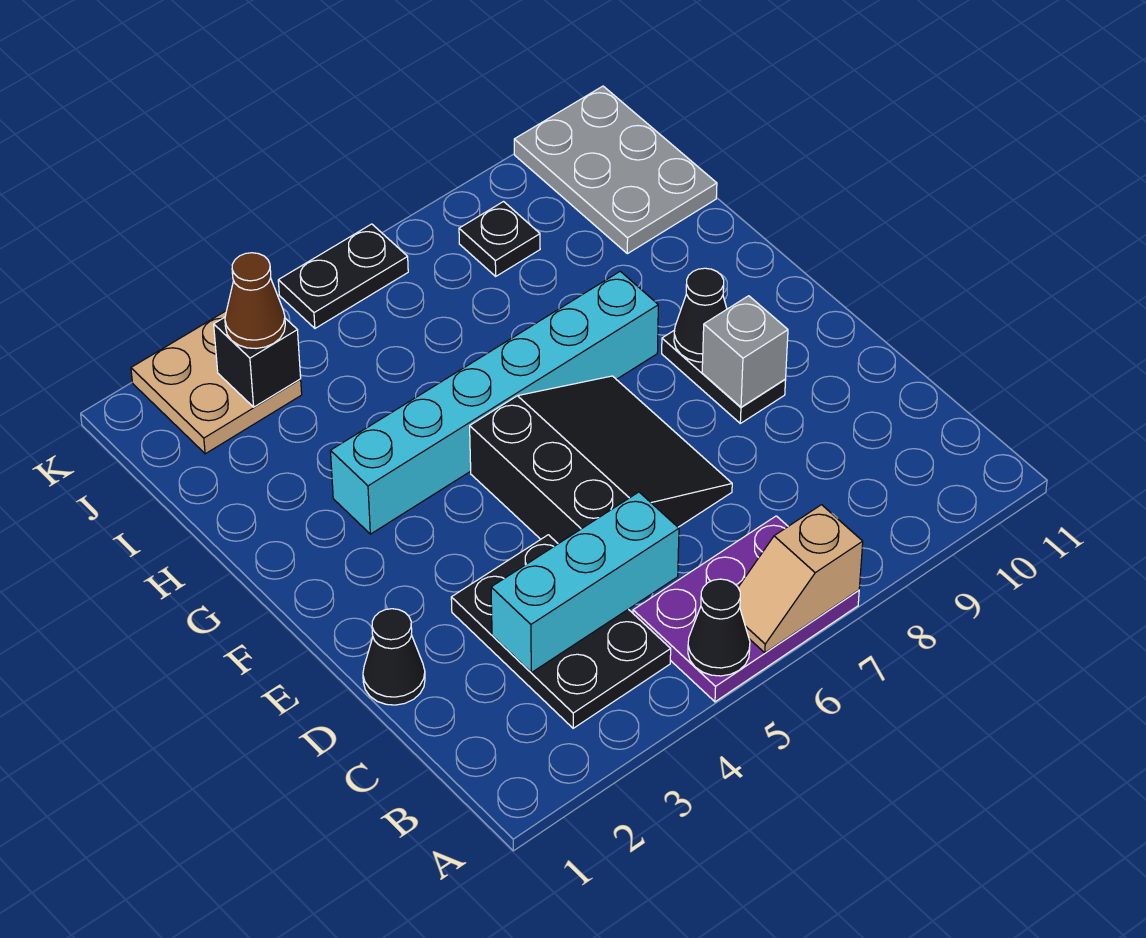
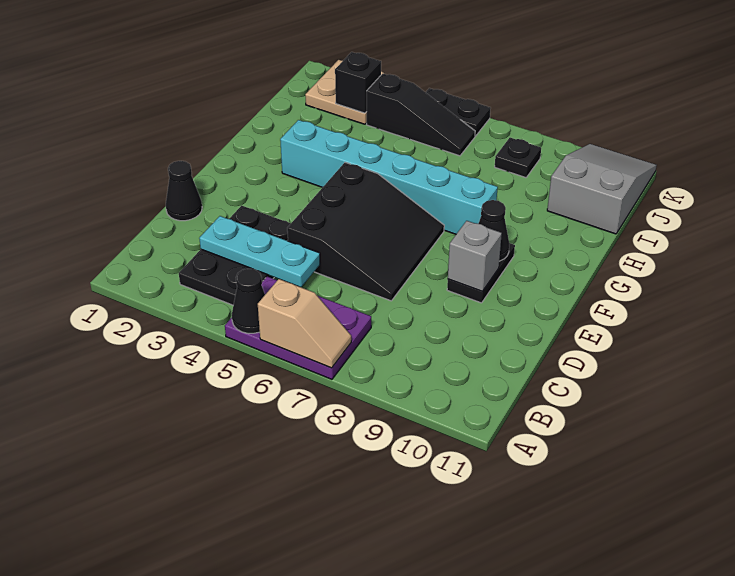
tan 1x2 slope [738,505,863,653] -> tan 1x2 slope turned to [258,279,351,368]
cyan 1x3 brick [491,492,679,673] -> cyan 1x3 plate [199,216,320,287]
grey 2x3 plate [514,86,717,254] -> grey 2x3 slope [547,144,657,234]
brown 1x1 cone [225,253,285,349] -> none
none -> black 1x3 slope [367,74,475,156]

